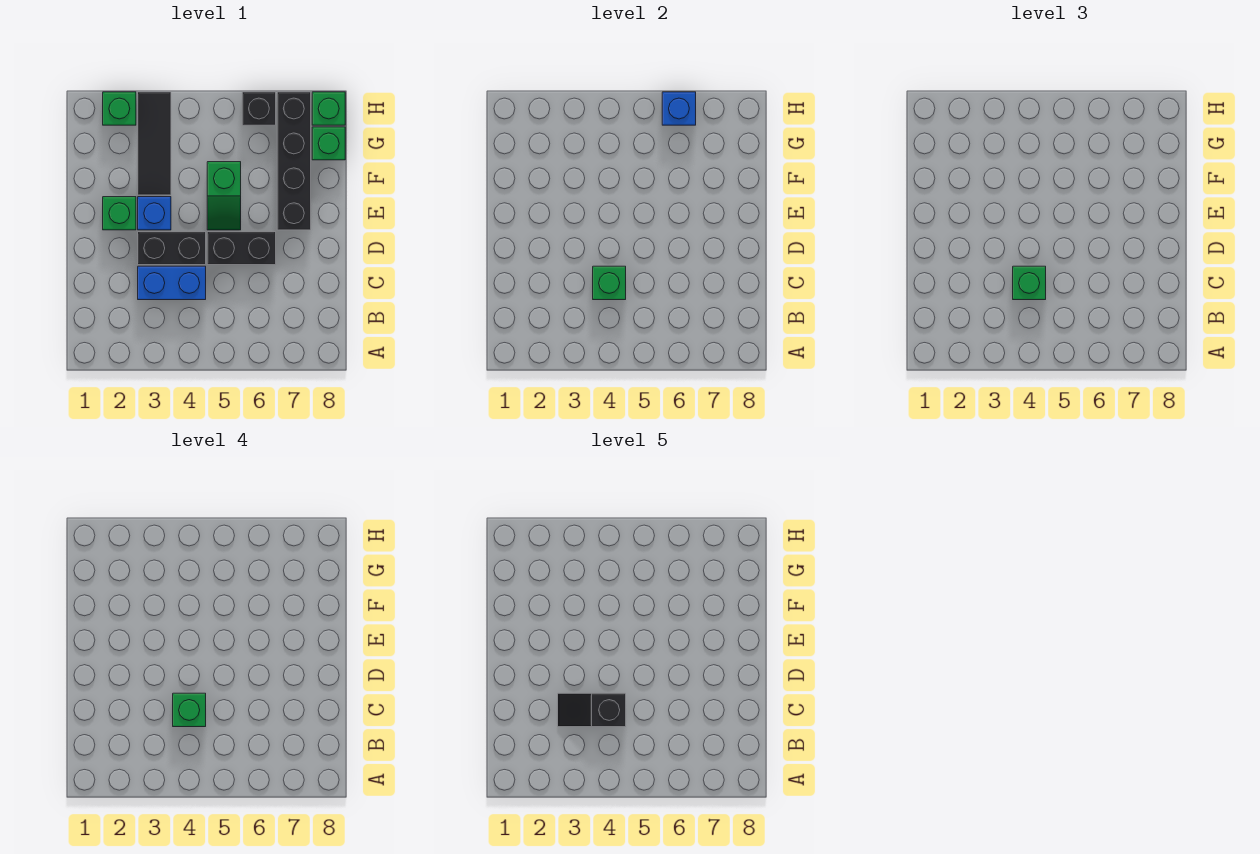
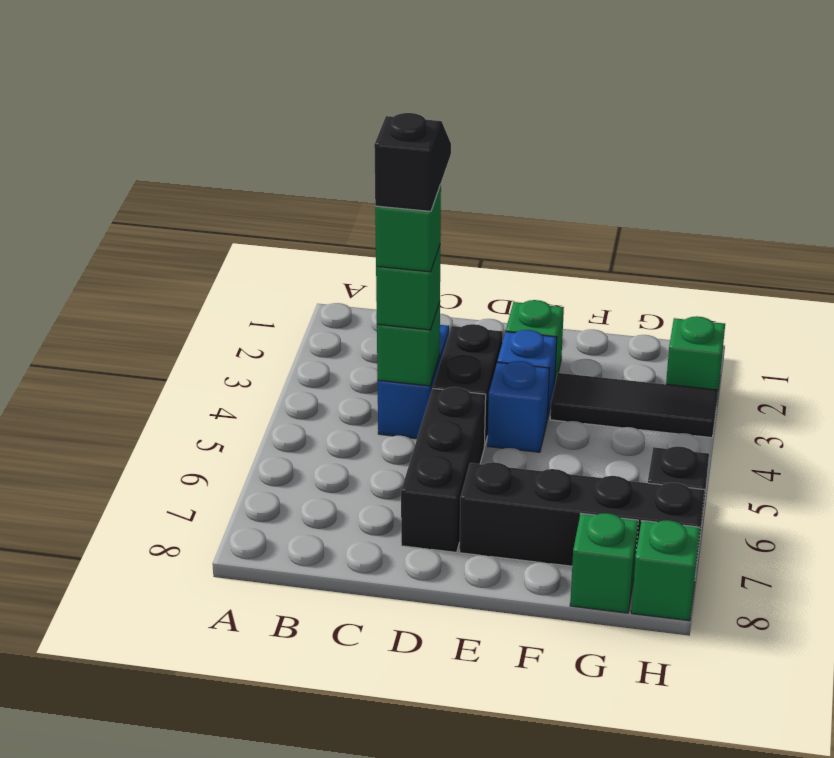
black 1x2 brick [207,232,276,265] -> black 1x3 brick [401,387,486,552]
green 1x2 slope [207,162,241,230] -> none
blue 1x1 brick [662,92,696,125] -> blue 1x1 brick moved to [488,361,550,452]

